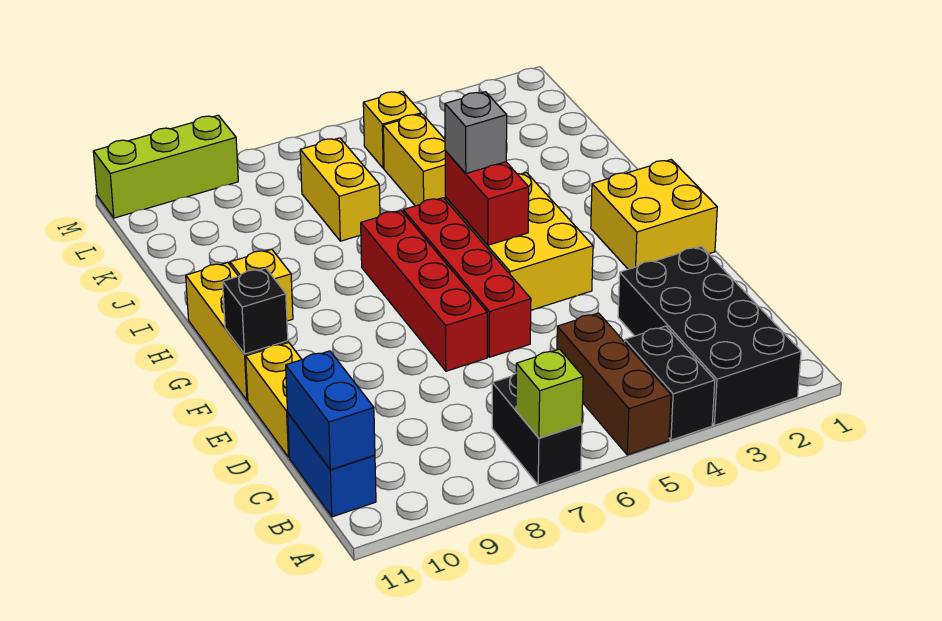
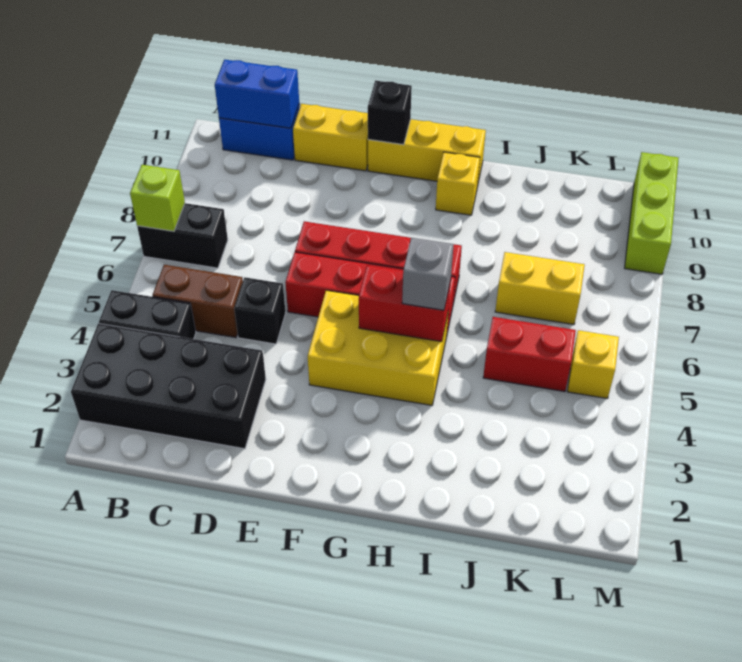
brown 1x3 brick [557,313,671,455] -> brown 1x2 brick [152,265,243,337]
none -> black 1x1 brick [234,277,286,344]
yellow 2x2 brick [591,160,717,269] -> none
yellow 1x2 brick [383,114,445,206] -> red 1x2 brick [483,317,576,392]

